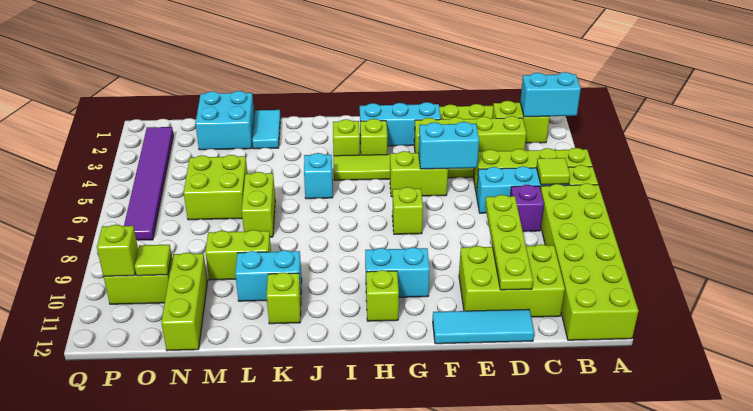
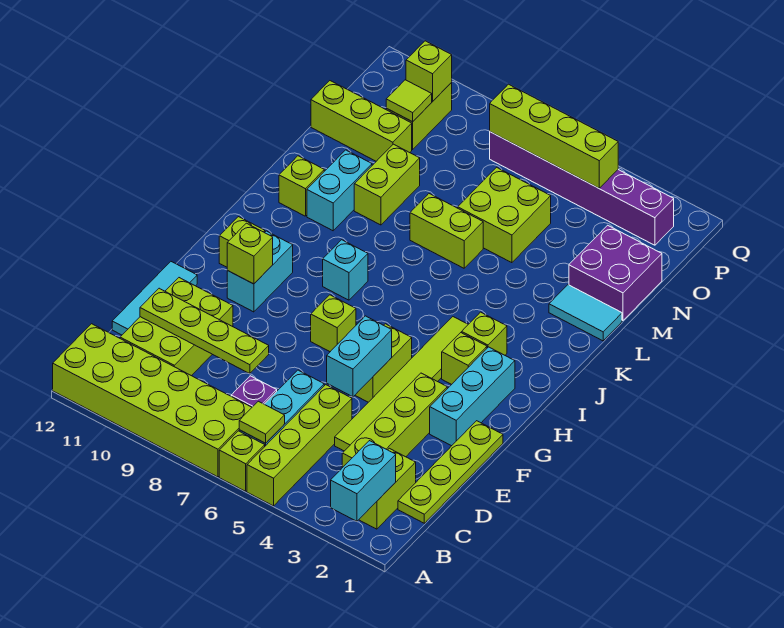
none -> lime 1x1 brick [227,223,273,284]
cyan 1x1 brick [304,153,333,199] -> cyan 1x1 brick moved to [323,240,368,300]
cyan 2x2 brick [195,91,254,150] -> purple 2x2 brick [569,225,662,321]
purple 1x6 tile [124,127,173,240] -> purple 1x6 brick [490,132,674,245]
none -> lime 1x4 brick [490,84,618,188]

